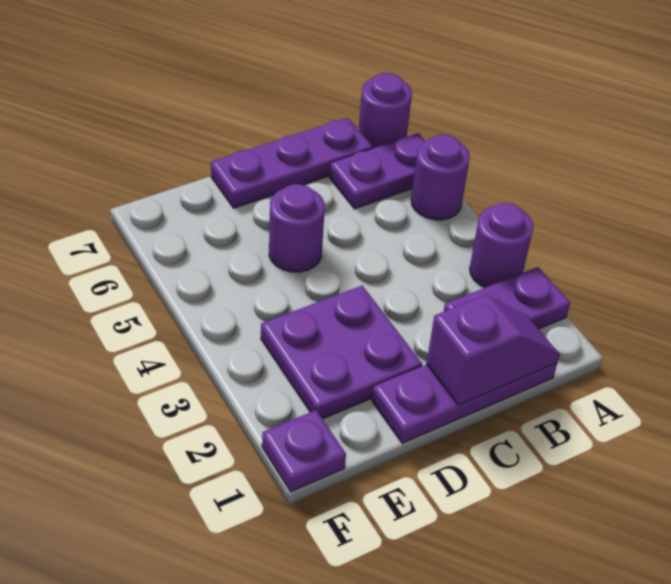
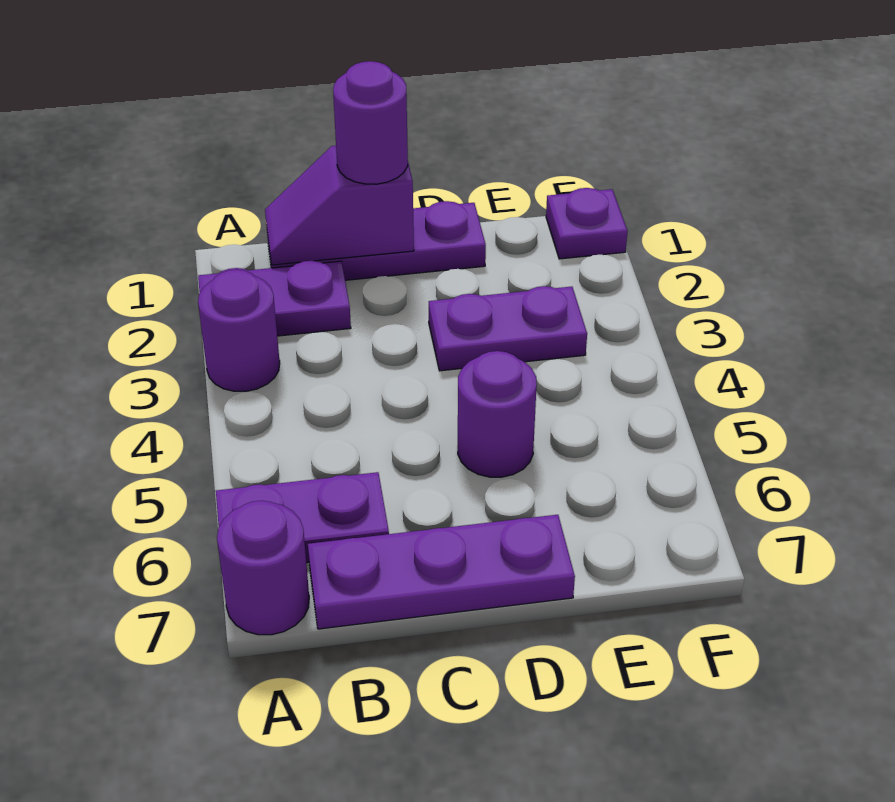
purple 1x1 round brick [411,135,470,220] -> purple 1x1 round brick moved to [333,61,408,184]
purple 2x2 plate [261,286,422,419] -> purple 1x2 plate [429,286,587,371]

